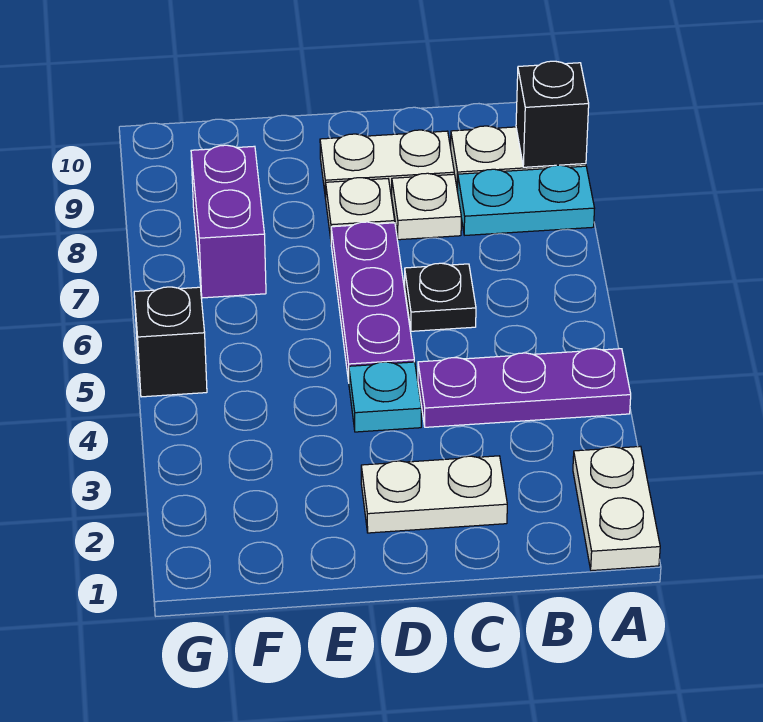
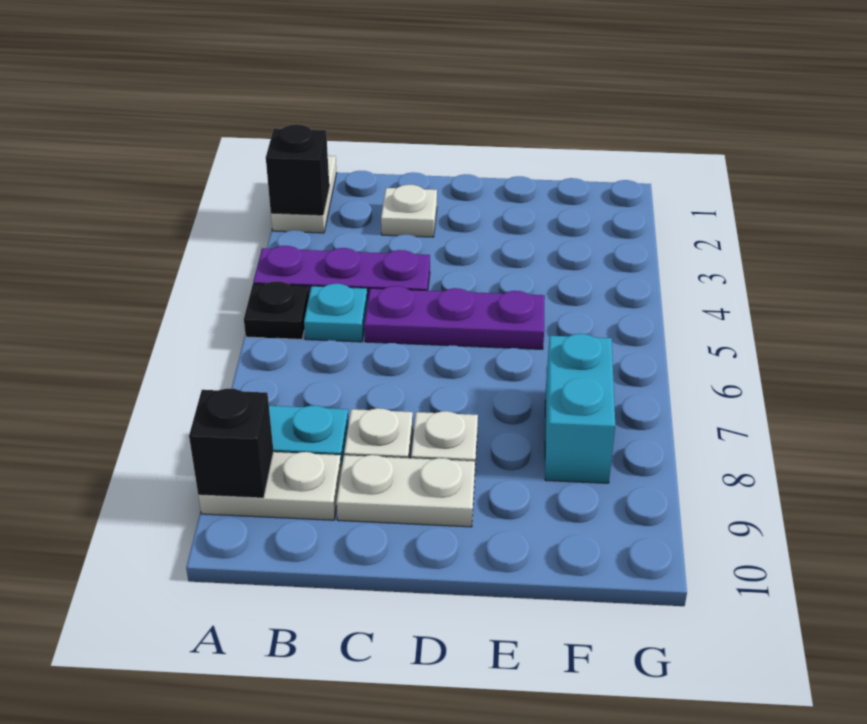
white 1x2 plate [361,456,507,533] -> white 1x1 plate [381,185,437,237]
black 1x1 plate [405,263,476,331] -> black 1x1 plate moved to [244,281,309,339]
cyan 1x1 plate [349,362,421,432] -> cyan 1x1 plate moved to [304,284,368,342]
purple 1x3 plate [331,222,414,381] -> purple 1x3 plate turned to [364,286,545,349]
purple 1x2 brick [191,145,266,298] -> cyan 1x2 brick [545,334,615,483]
black 1x1 brick [134,287,207,397] -> black 1x1 brick moved to [266,124,329,215]

